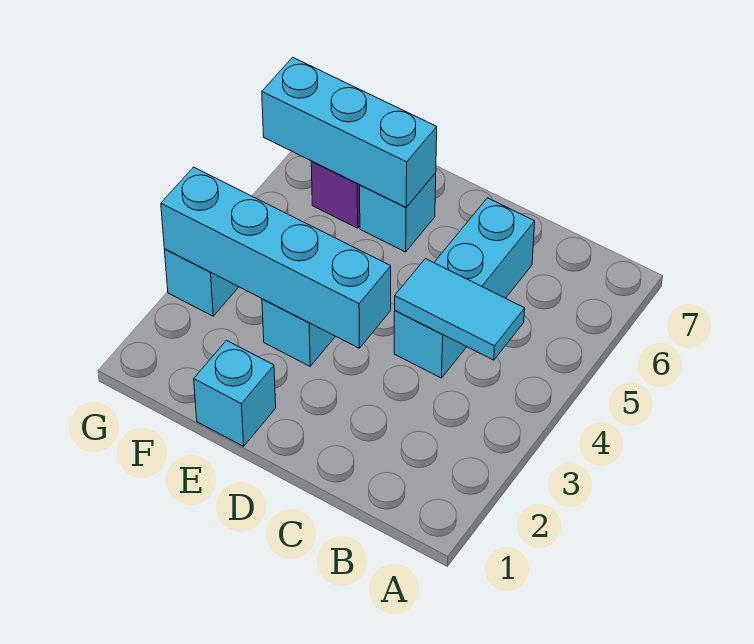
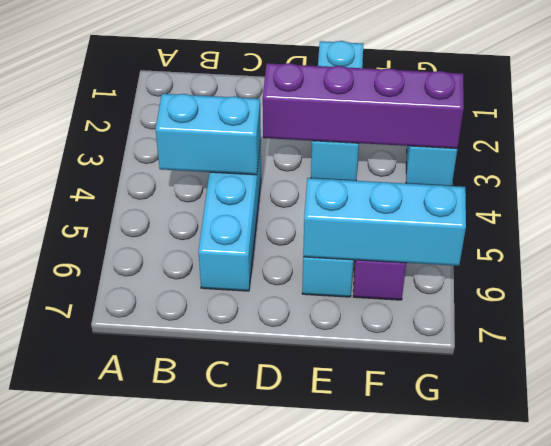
cyan 1x2 tile [395,259,525,360] -> cyan 1x2 brick [156,94,261,175]
cyan 1x4 brick [161,167,391,348] -> purple 1x4 brick [263,63,464,149]

